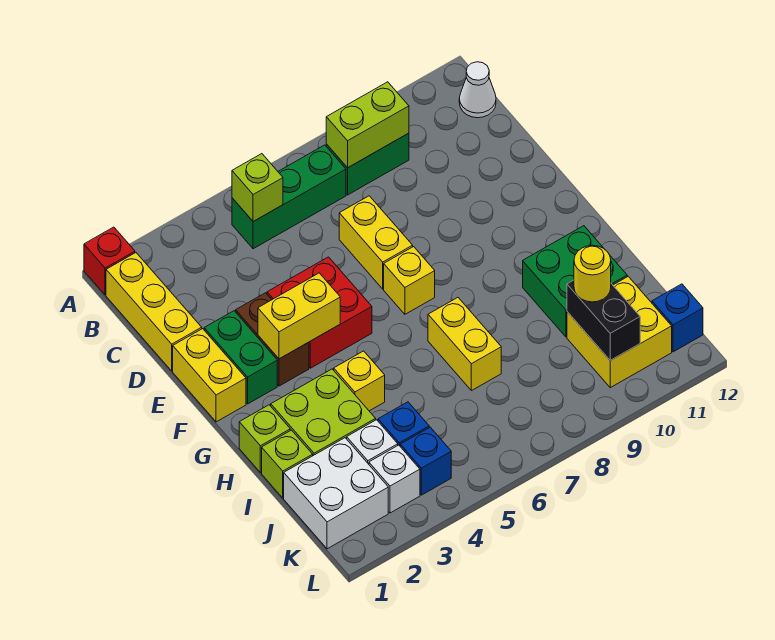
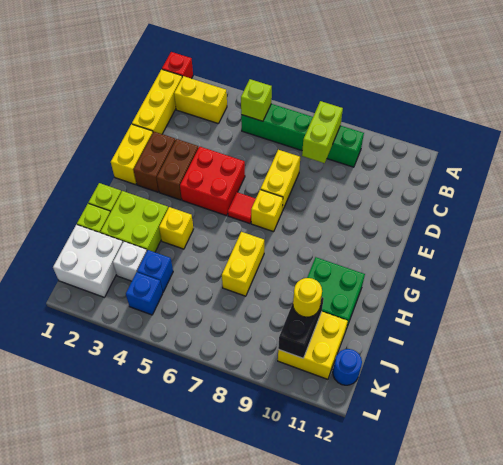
lime 1x2 brick [326,82,409,168] -> lime 1x2 brick turned to [302,101,343,163]
white 1x1 cone [459,62,496,118] -> none
green 1x2 brick [204,311,277,404] -> brown 1x2 brick [134,132,176,192]
yellow 1x2 brick [258,273,340,359] -> yellow 1x2 brick moved to [174,76,227,124]
none -> red 1x1 tile [228,192,256,224]
white 1x1 brick [369,445,420,513] -> none
blue 1x1 brick [652,284,703,352] -> blue 1x1 round brick [333,349,362,385]

